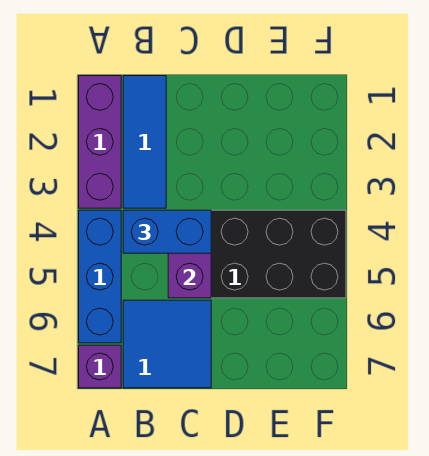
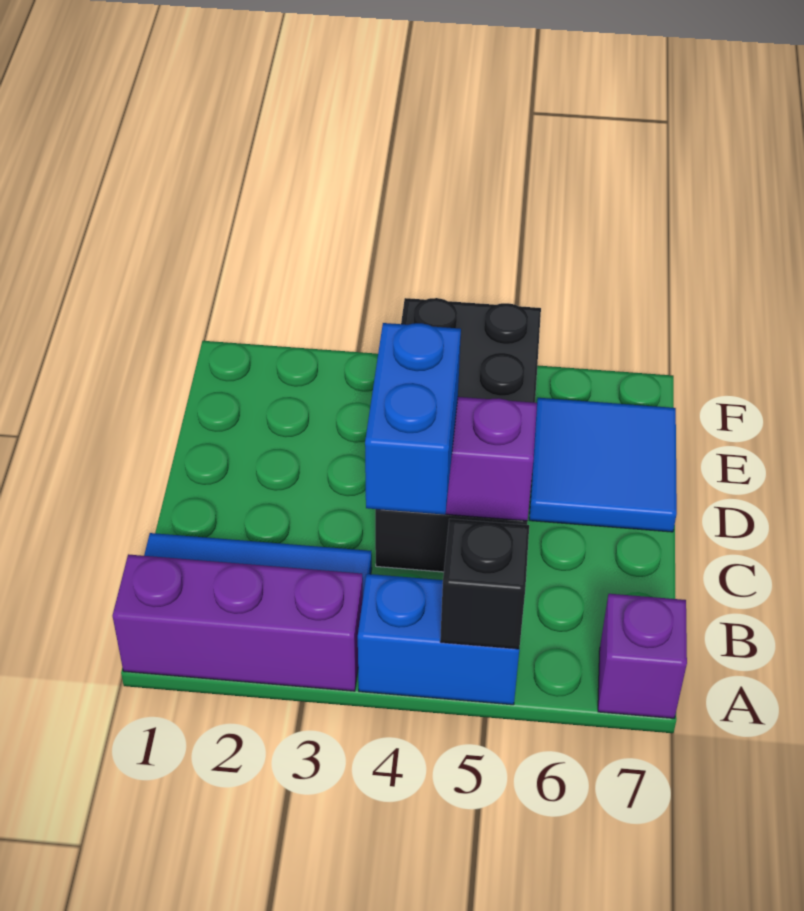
blue 1x3 brick [79,210,121,343] -> blue 1x2 brick [358,574,519,705]
none -> black 1x1 brick [440,519,529,649]
blue 2x2 tile [123,300,211,388] -> blue 2x2 tile moved to [529,398,677,532]

